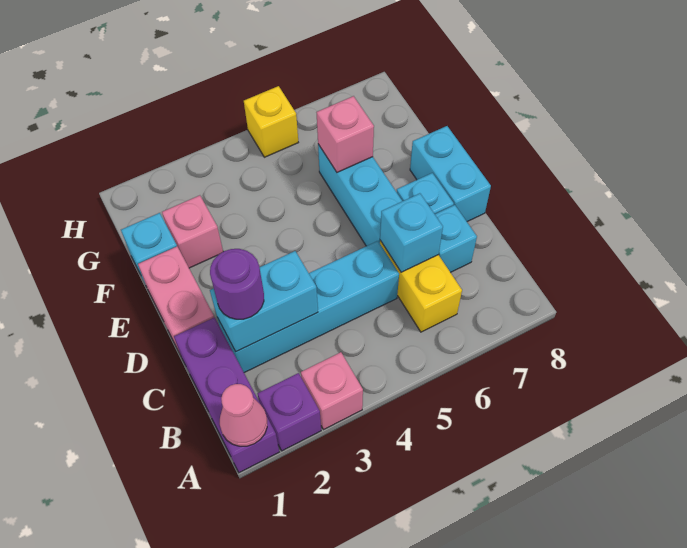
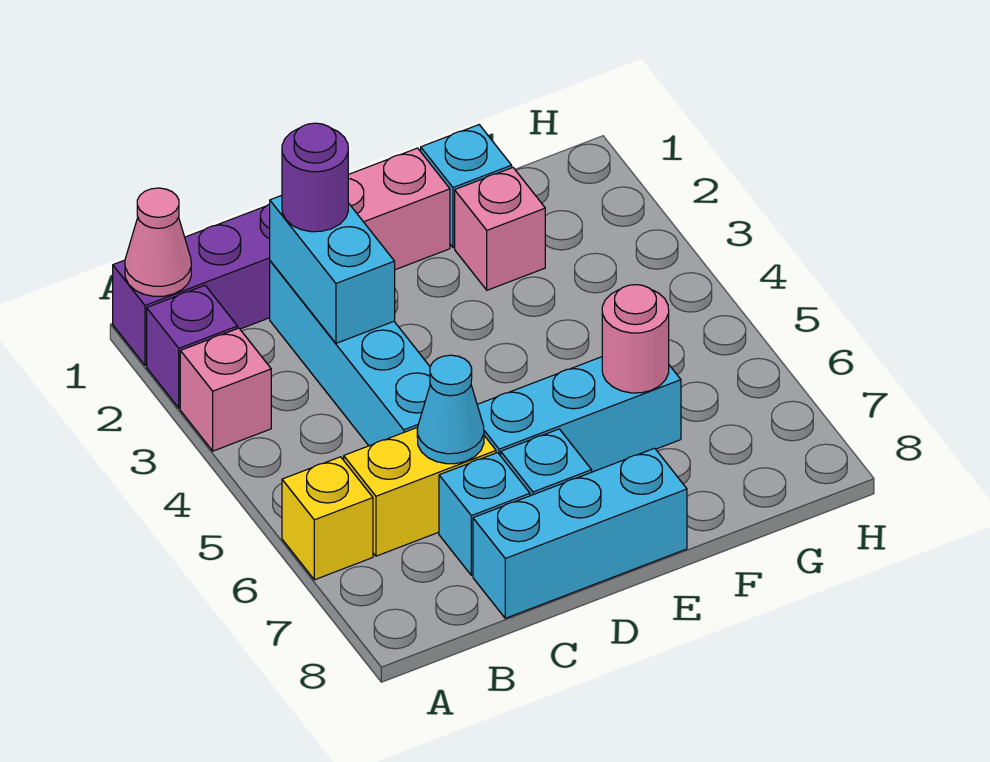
cyan 1x1 brick [380,193,443,272] -> cyan 1x1 cone [417,355,484,464]
cyan 1x2 brick [410,126,491,222] -> cyan 1x3 brick [473,448,687,618]
pink 1x1 brick [316,96,374,172] -> pink 1x1 round brick [602,285,669,393]
yellow 1x1 brick [244,86,298,157] -> yellow 1x1 brick moved to [282,457,373,580]

